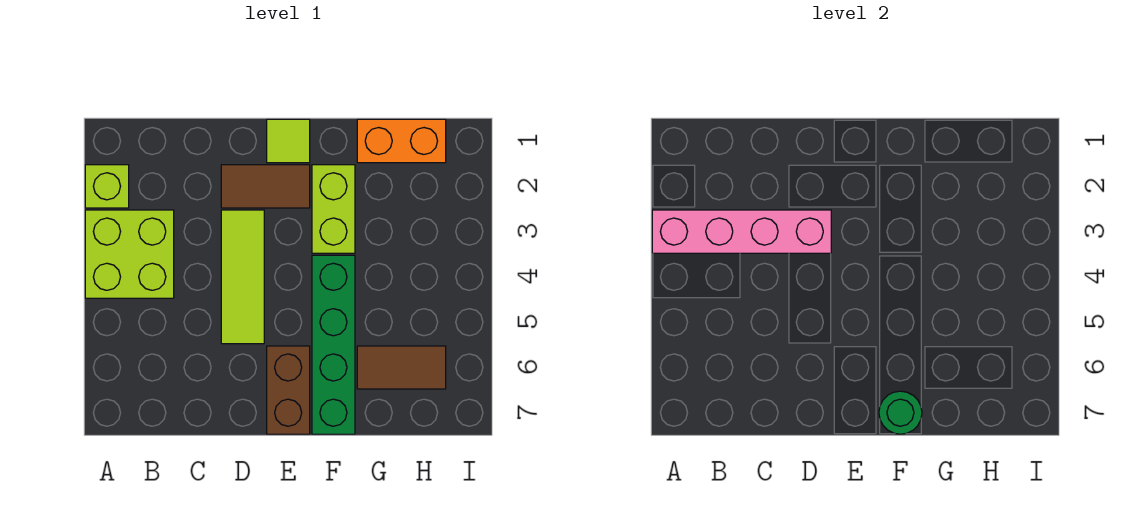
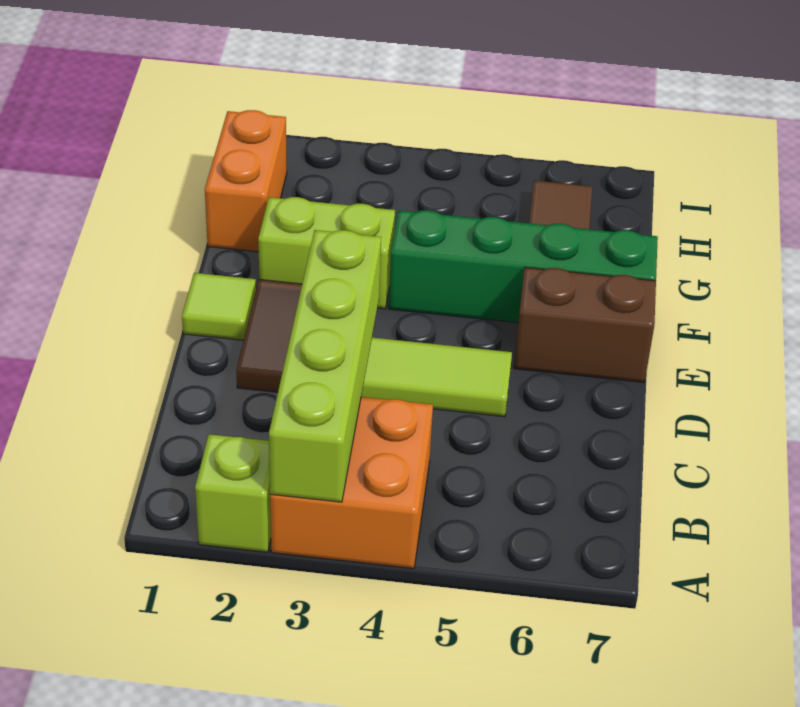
lime 2x2 brick [85,210,174,298] -> orange 2x2 brick [270,397,433,568]
pink 1x4 brick [652,210,831,253] -> lime 1x4 brick [269,230,381,502]
green 1x1 round brick [879,391,922,434] -> none

